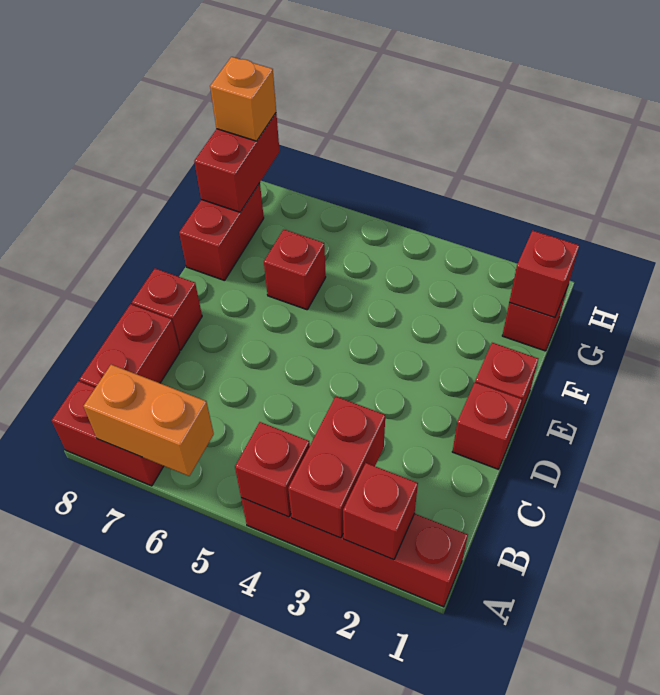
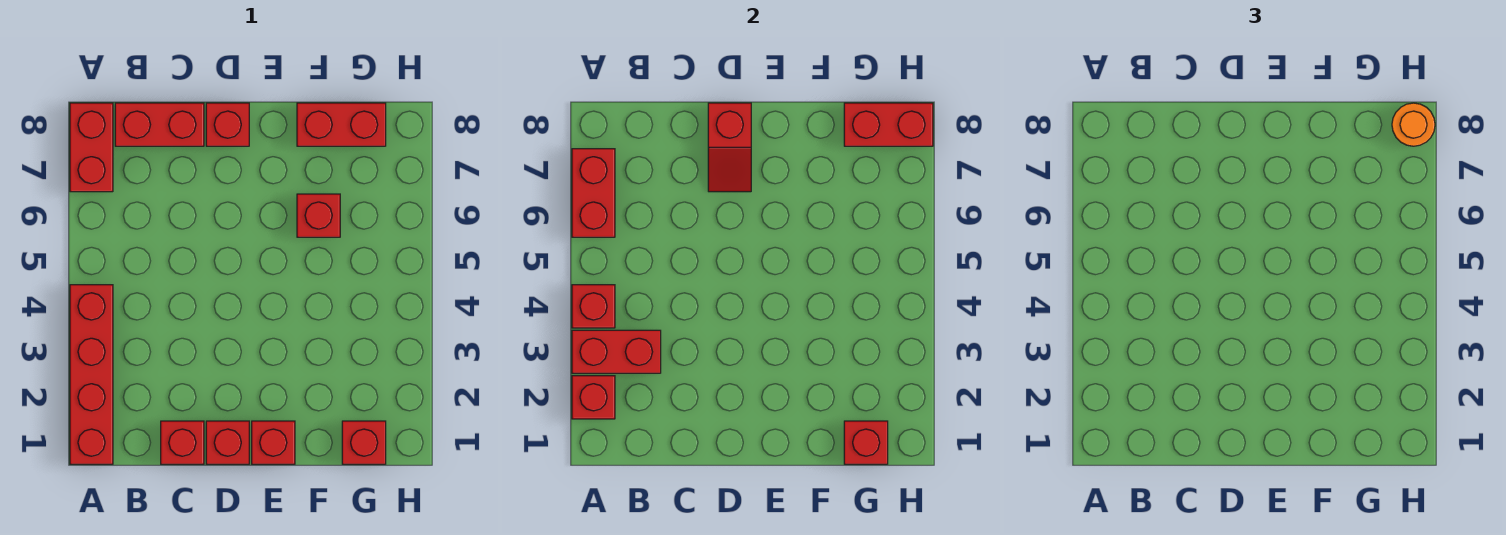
orange 1x2 brick [83,365,214,476] -> red 1x2 brick [572,149,615,237]
none -> red 1x1 brick [161,421,204,464]
none -> red 1x2 slope [708,103,751,192]
orange 1x1 brick [210,57,276,141] -> orange 1x1 round brick [1392,103,1435,146]

